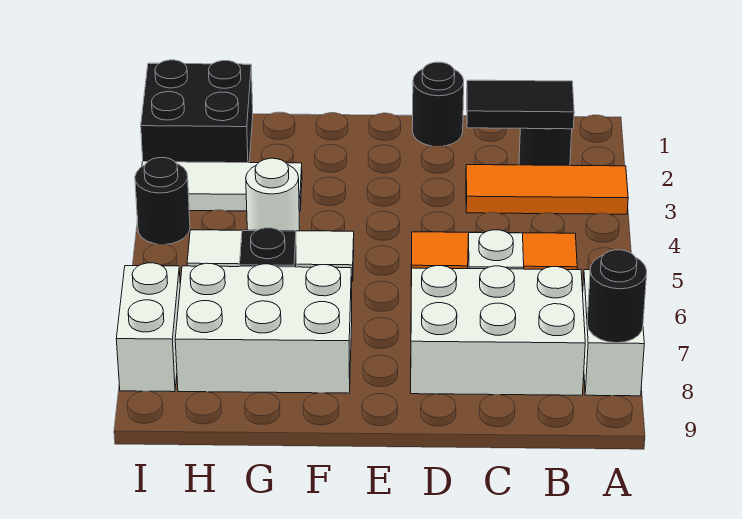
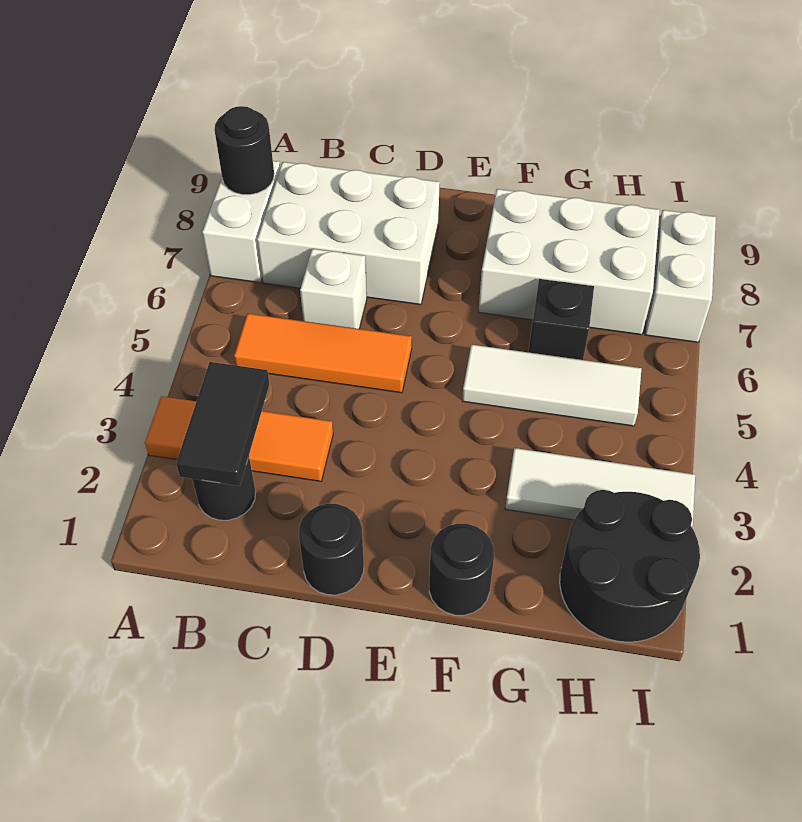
black 1x2 tile [467,80,574,129] -> black 1x2 tile turned to [176,362,269,486]
white 1x1 round brick [246,158,300,231] -> none
black 2x2 brick [141,60,253,163] -> black 2x2 round brick [560,490,700,642]
black 1x1 round brick [135,158,190,244] -> black 1x1 round brick moved to [429,524,494,615]

